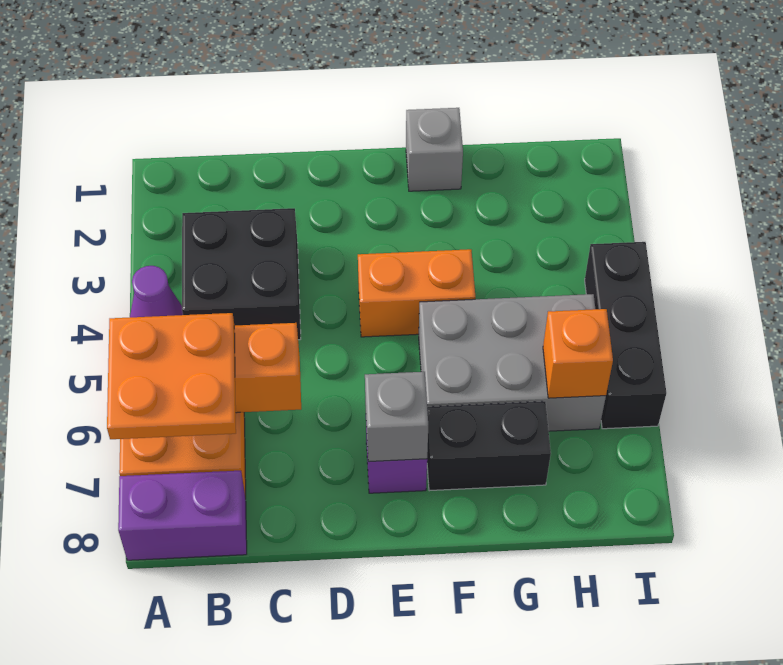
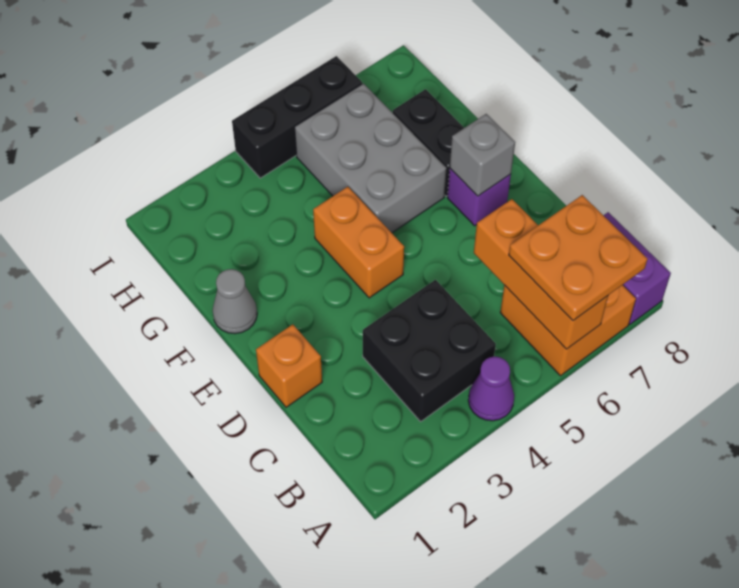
grey 1x1 brick [406,108,463,191] -> grey 1x1 cone [213,269,257,334]
orange 1x1 brick [543,309,613,398] -> orange 1x1 brick moved to [256,324,322,407]

